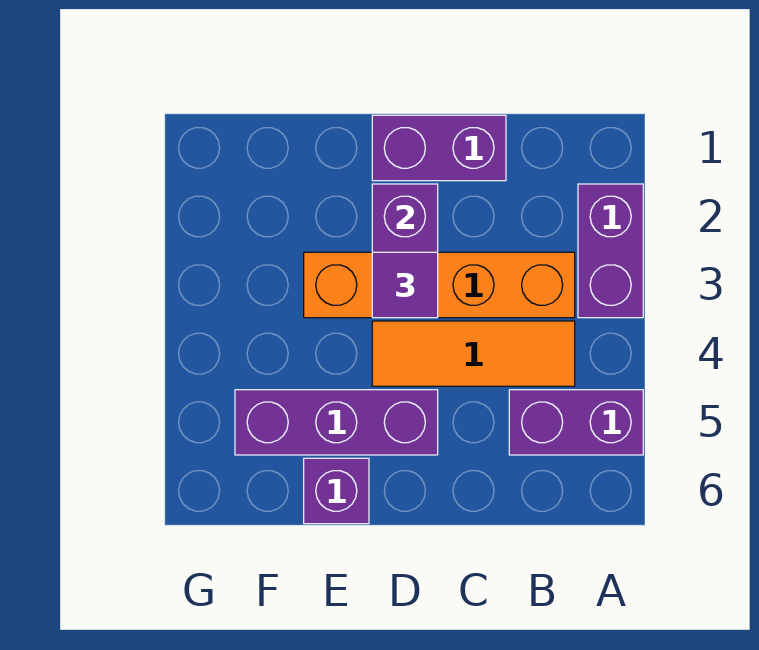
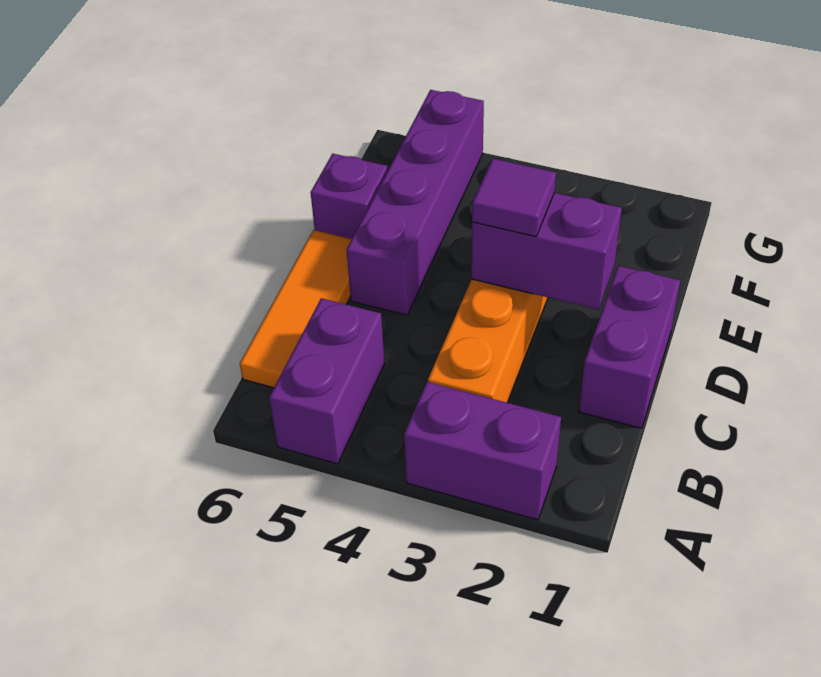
orange 1x3 tile [372,321,575,386] -> orange 1x3 tile moved to [240,230,352,388]
purple 1x3 brick [235,390,438,455] -> purple 1x4 brick [347,90,484,315]

